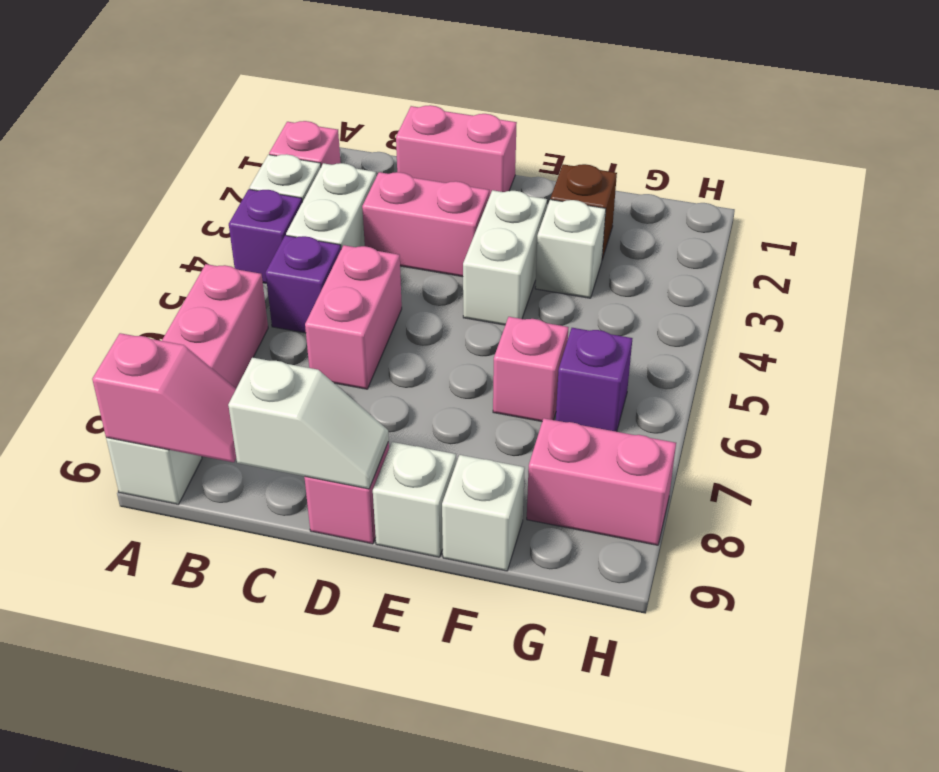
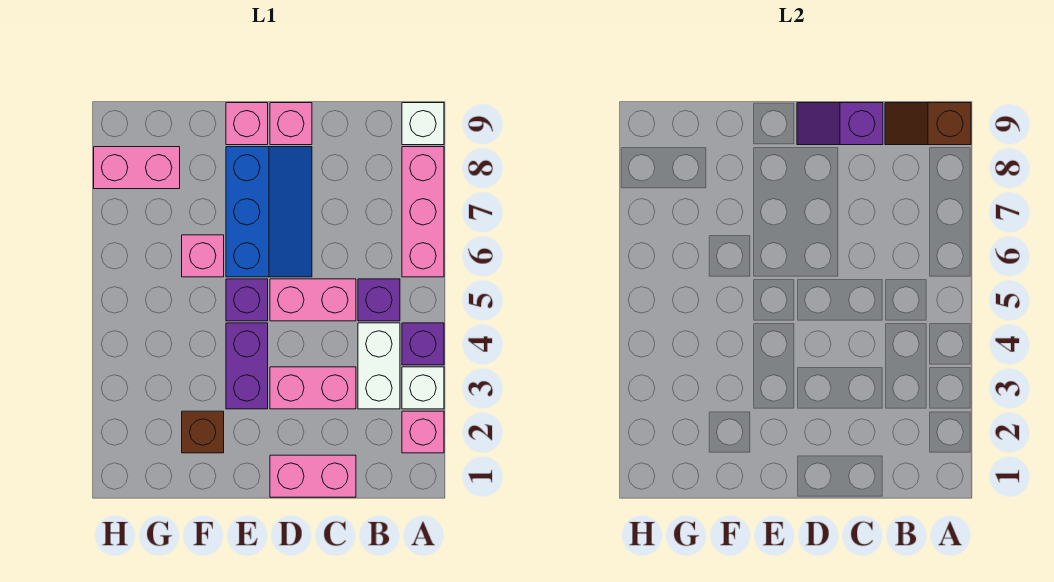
pink 1x2 slope [92,333,236,462] -> brown 1x2 slope [885,103,971,145]
pink 1x2 brick [305,245,402,389] -> pink 1x2 brick turned to [270,279,356,321]
white 1x2 slope [228,358,389,489] -> purple 1x2 slope [797,103,883,145]
none -> blue 2x3 slope [226,147,312,277]
white 1x2 brick [463,190,547,325] -> purple 1x2 brick [226,323,268,409]
white 1x1 brick [373,442,456,557] -> pink 1x1 brick [226,103,268,145]
white 1x1 brick [535,199,606,298] -> none
white 1x1 brick [442,455,525,571] -> none
purple 1x1 brick [556,328,632,432] -> purple 1x1 brick moved to [226,279,268,321]

